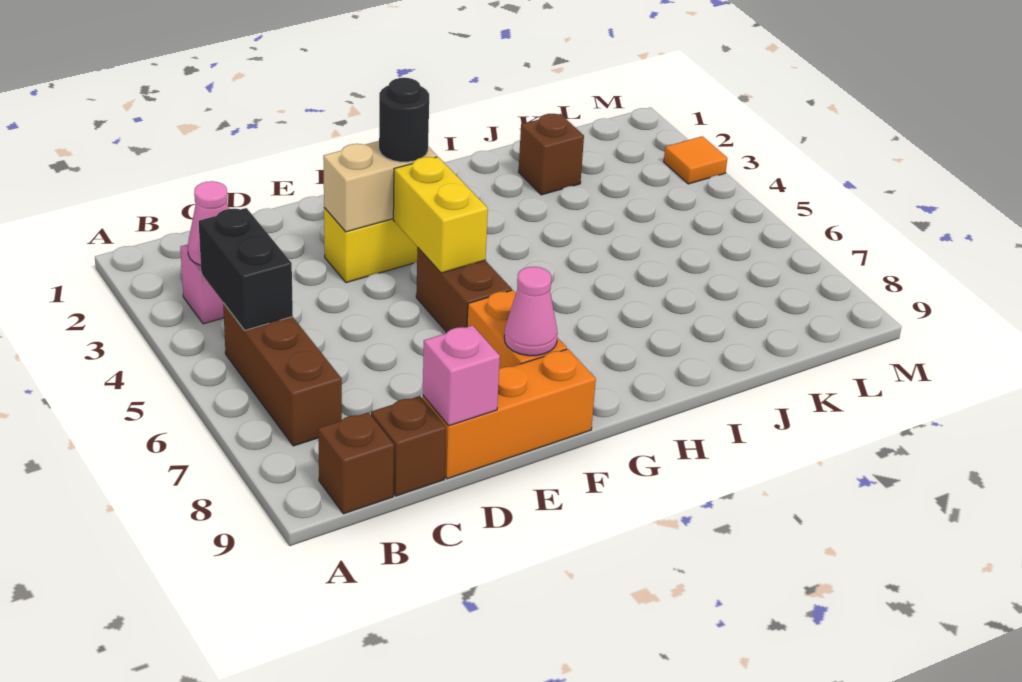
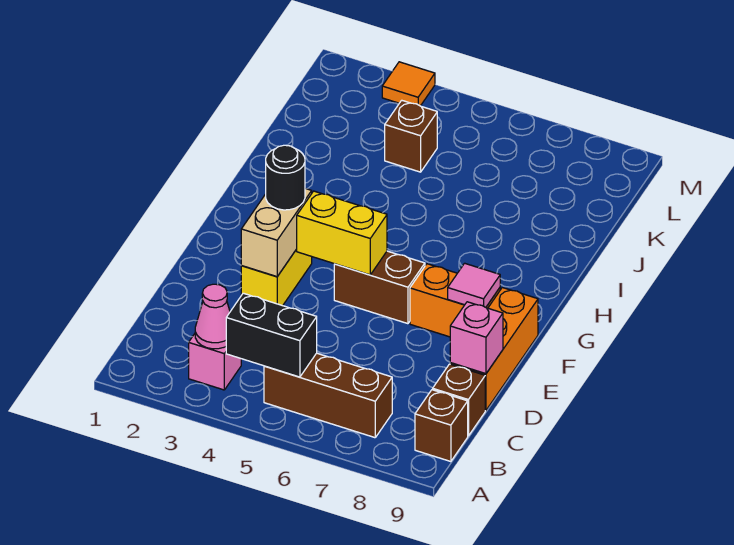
pink 1x1 cone [504,267,558,356] -> pink 1x1 tile [448,263,500,307]
brown 1x1 brick [519,114,584,195] -> brown 1x1 brick moved to [385,100,437,172]

